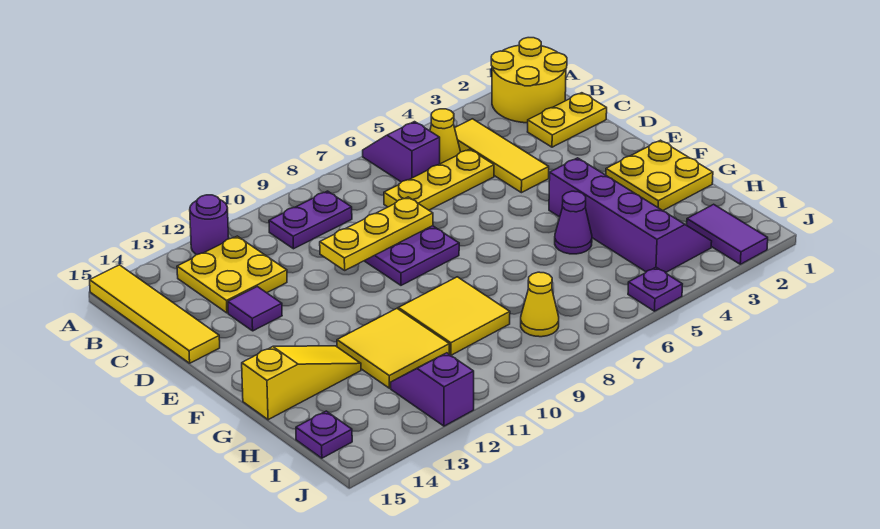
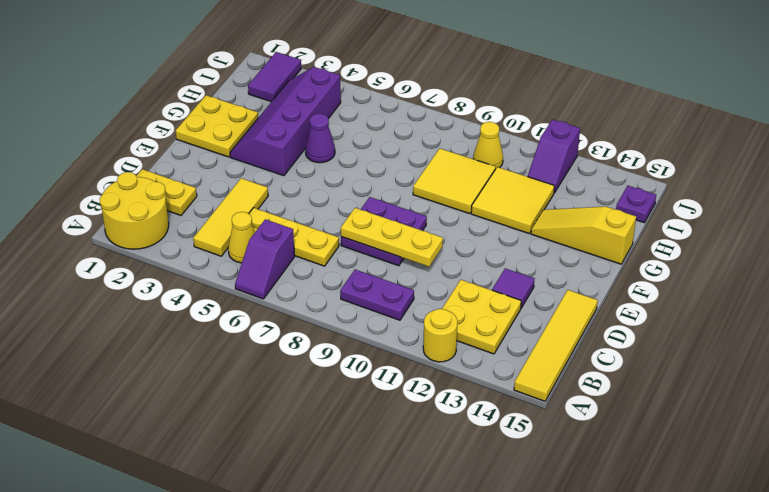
purple 1x1 round brick [190,195,229,255] -> yellow 1x1 round brick [423,309,457,362]
yellow 1x1 cone [521,272,559,337] -> yellow 1x1 cone moved to [473,122,503,168]
purple 1x1 plate [628,267,682,311] -> none

